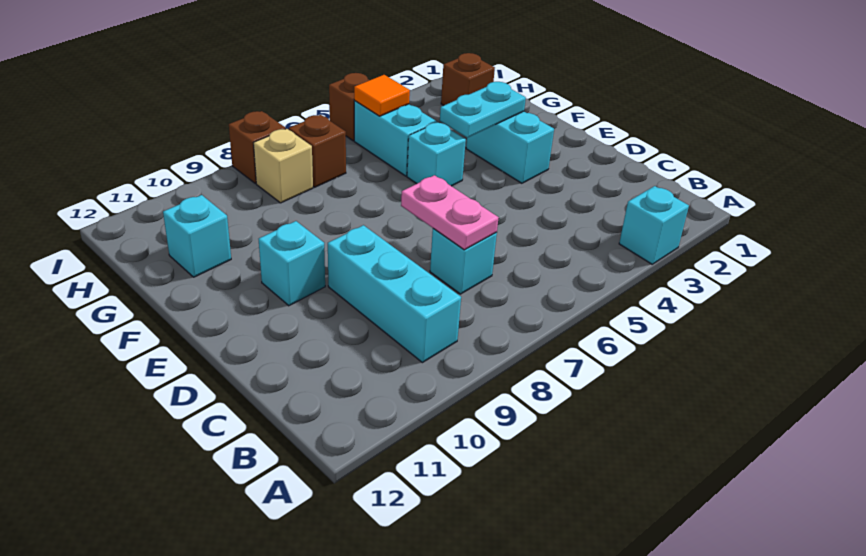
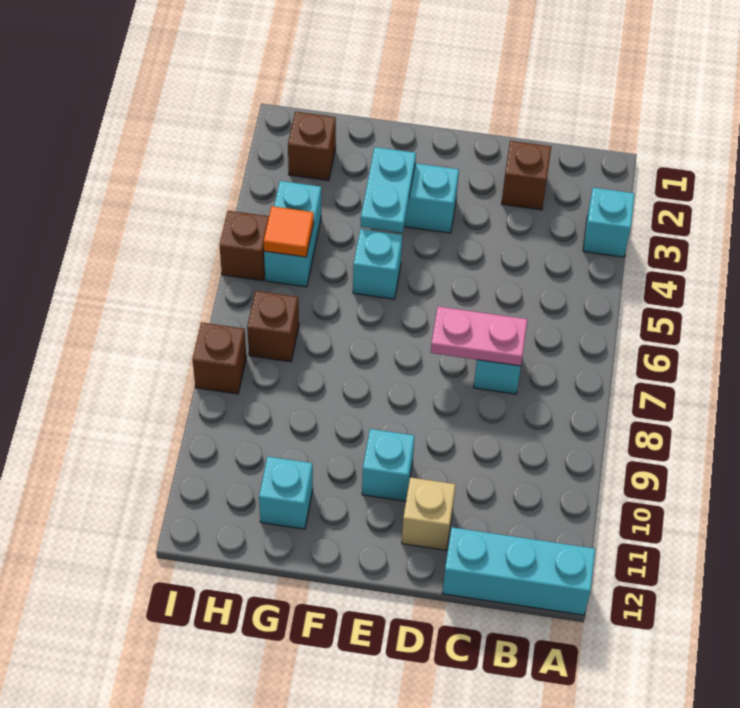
cyan 1x3 brick [328,225,461,363] -> cyan 1x3 brick moved to [442,527,595,615]
none -> brown 1x1 brick [501,141,551,210]
cyan 1x2 brick [354,101,437,176] -> cyan 1x2 brick turned to [264,181,321,287]
tan 1x1 brick [254,129,313,203] -> tan 1x1 brick moved to [402,477,456,550]

